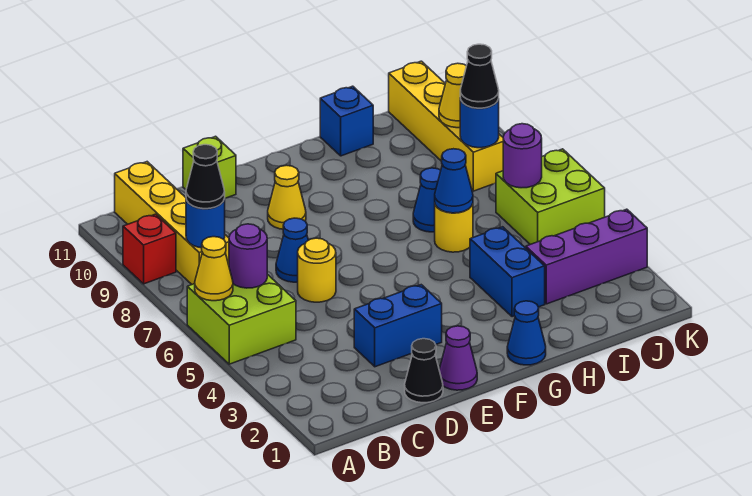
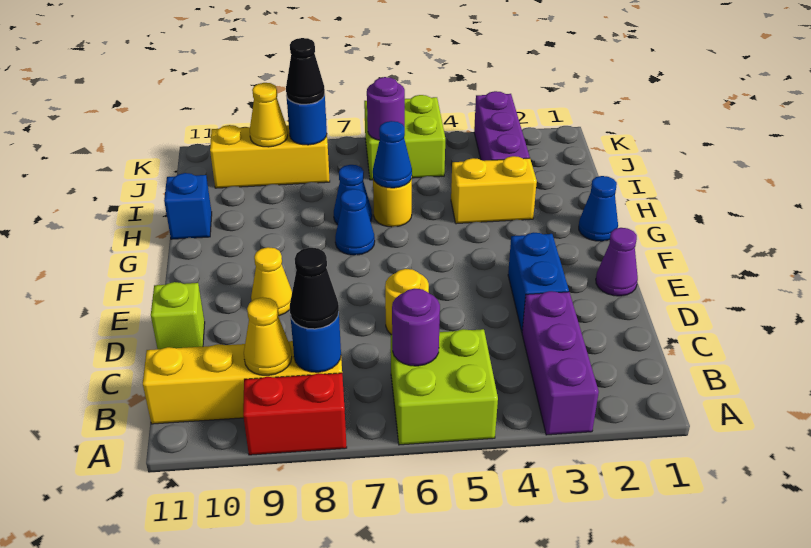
none -> purple 1x3 brick [522,291,599,435]
yellow 1x1 cone [195,237,233,301] -> yellow 1x1 cone moved to [244,297,292,375]
red 1x1 brick [123,214,176,284] -> red 1x2 brick [243,373,347,455]
black 1x1 cone [405,339,443,403] -> none
blue 1x1 cone [276,218,308,282] -> blue 1x1 cone moved to [335,189,375,255]
blue 1x2 brick [470,227,545,317] -> yellow 1x2 brick [451,156,537,224]
yellow 1x4 brick [389,61,503,191] -> yellow 1x3 brick [210,125,330,188]

